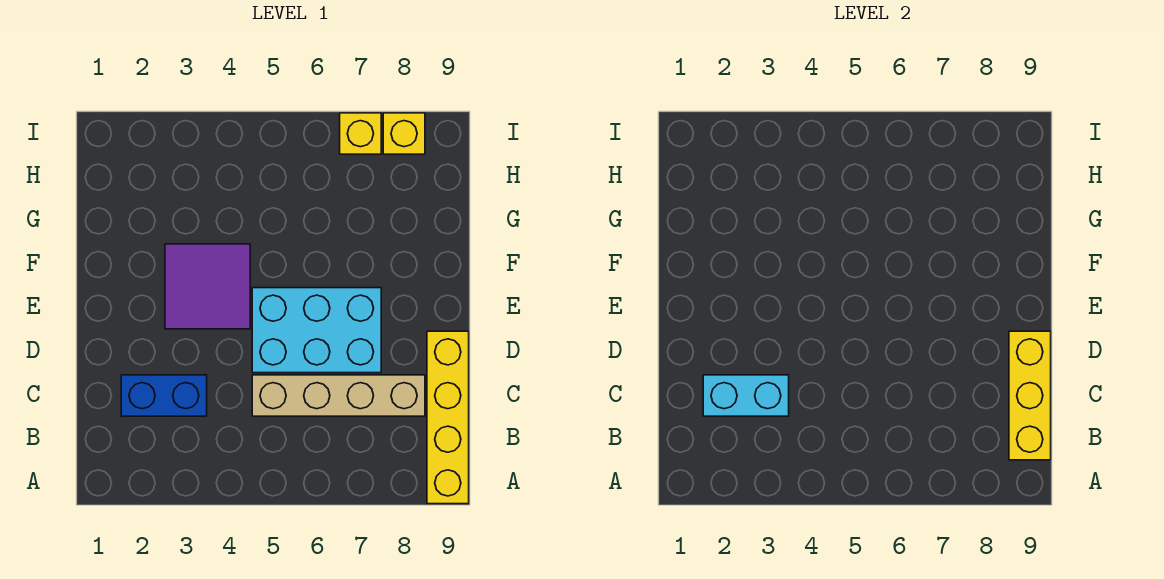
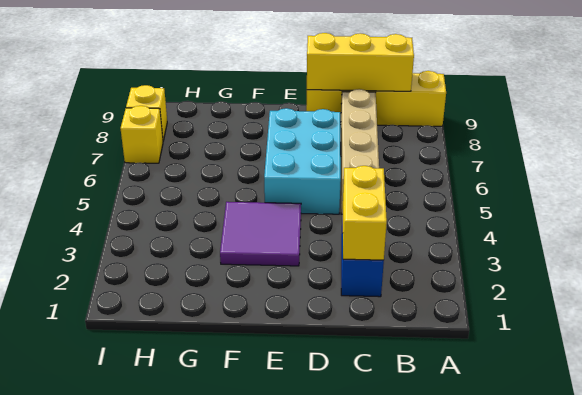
cyan 1x2 brick [703,375,789,416] -> yellow 1x2 brick [343,166,387,260]

